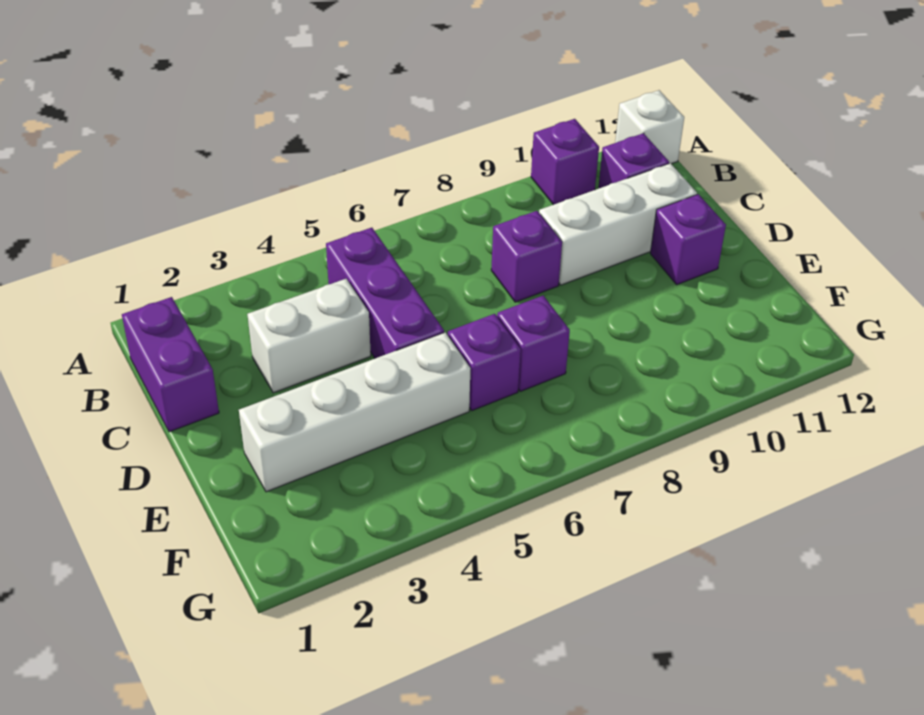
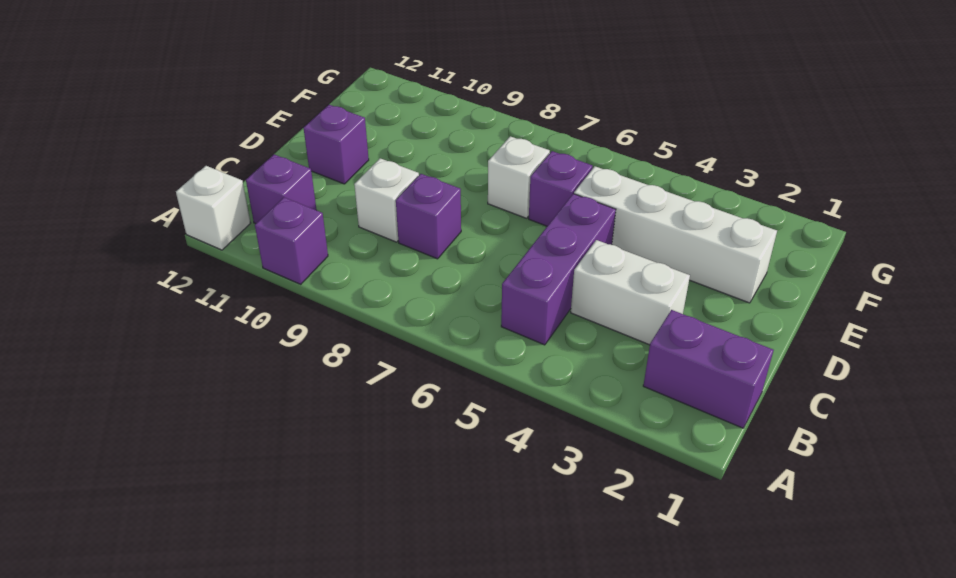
purple 1x2 brick [122,297,219,432] -> purple 1x2 brick turned to [643,310,774,428]
white 1x3 brick [539,163,697,285] -> white 1x1 brick [354,158,419,242]
purple 1x1 brick [497,296,570,391] -> white 1x1 brick [488,136,550,218]

